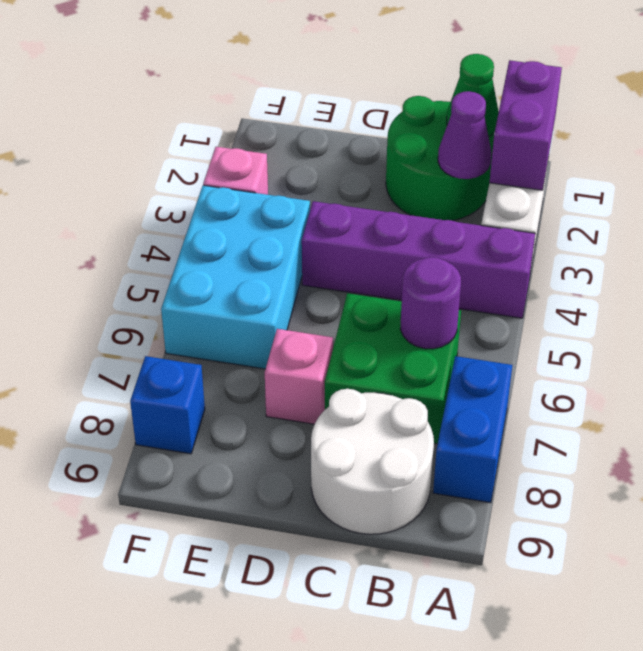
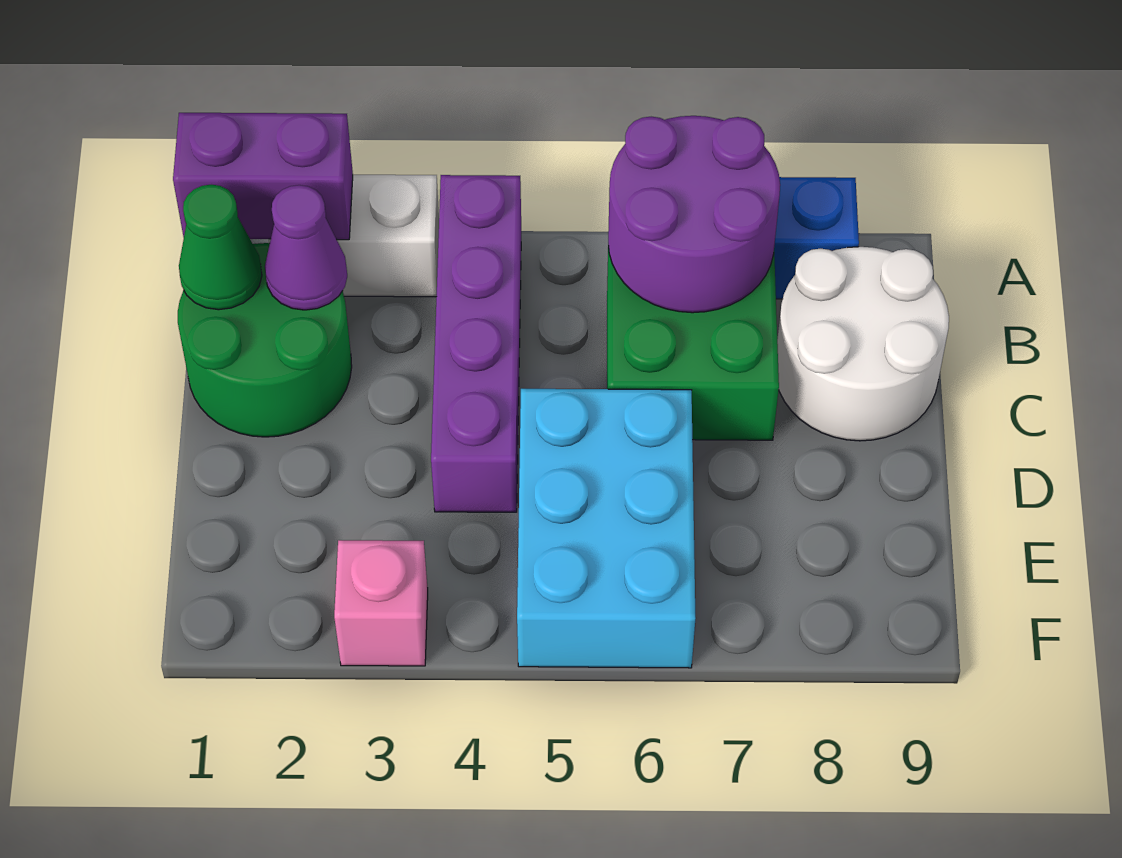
purple 1x1 round brick [400,257,461,349] -> purple 2x2 round brick [608,116,780,313]
pink 1x1 brick [265,329,333,424] -> none
cyan 2x3 brick [161,185,310,369] -> cyan 2x3 brick turned to [517,389,696,668]
blue 1x1 brick [130,356,205,454] -> none

